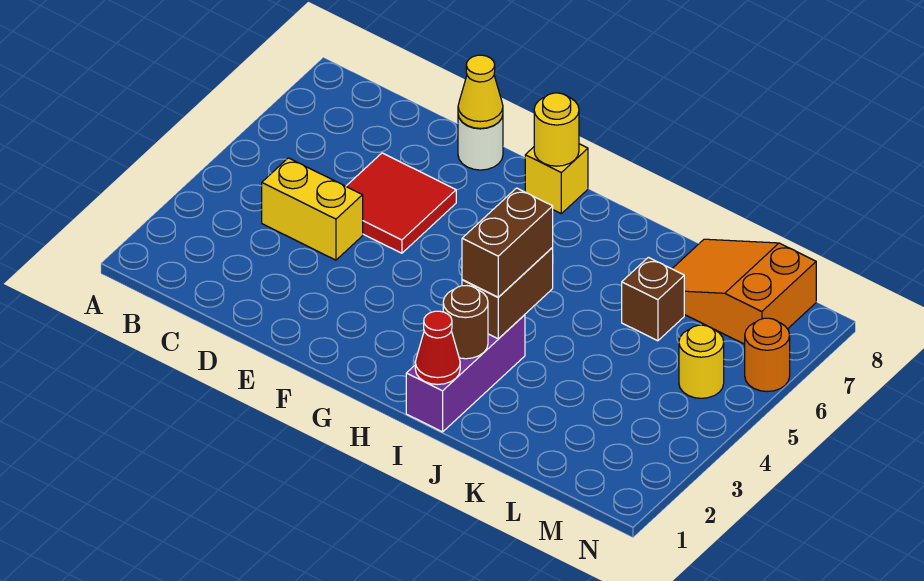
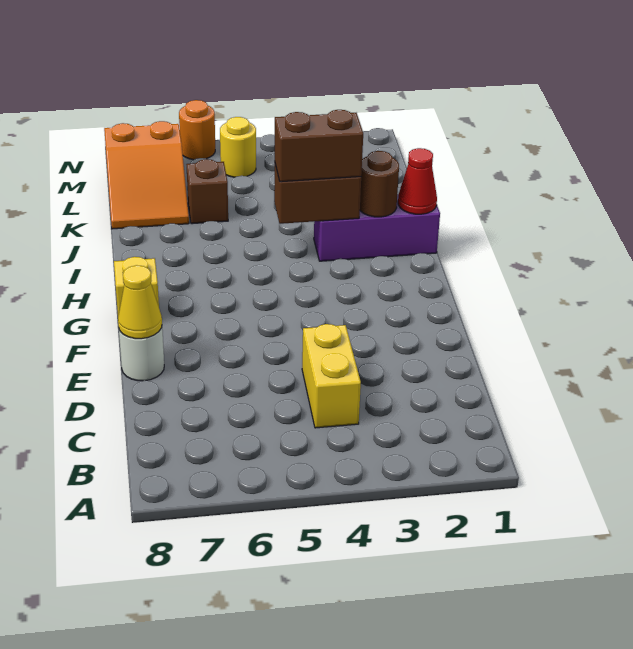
red 2x2 tile [346,153,456,253] -> none
yellow 1x1 round brick [534,93,579,166] -> none

